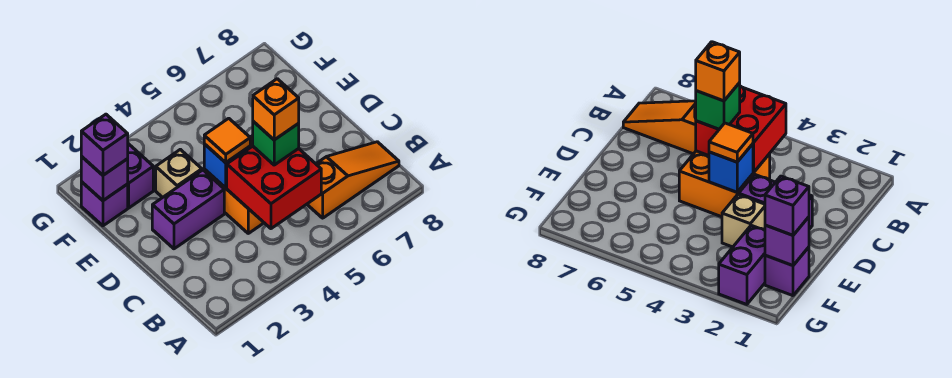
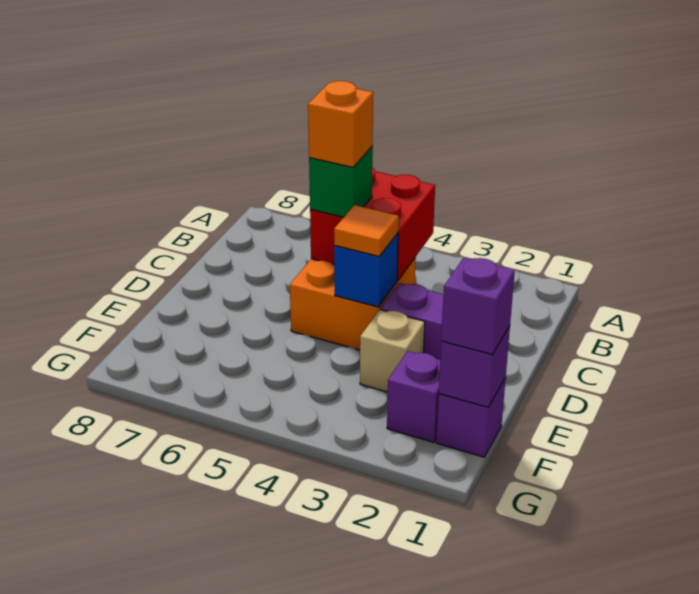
orange 1x3 slope [307,142,399,218] -> none
purple 1x2 brick [128,144,153,208] -> purple 1x1 brick [387,351,440,442]

